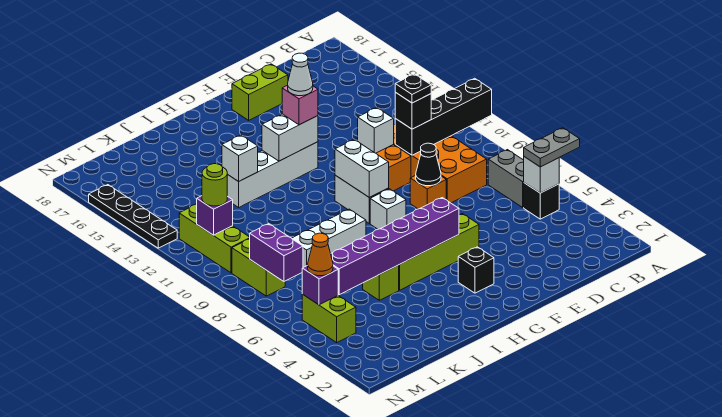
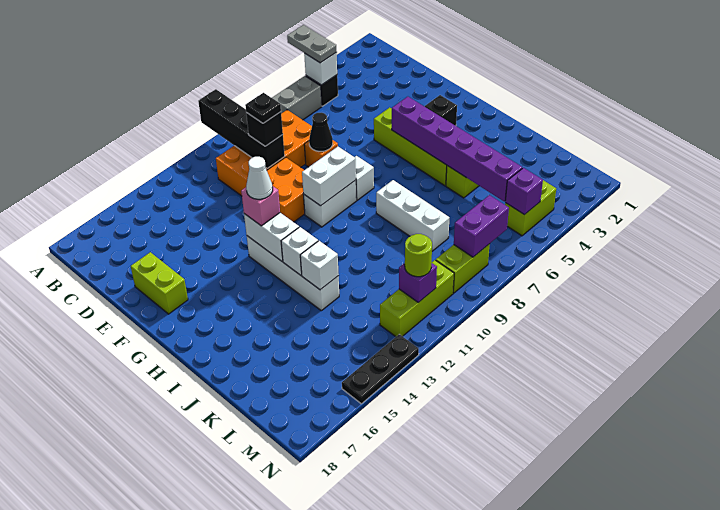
white 1x1 brick [358,107,394,153] -> white 1x1 brick moved to [281,227,318,275]
orange 1x1 cone [308,233,333,276] -> none
black 1x4 plate [89,185,177,248] -> black 1x3 plate [342,334,419,404]

